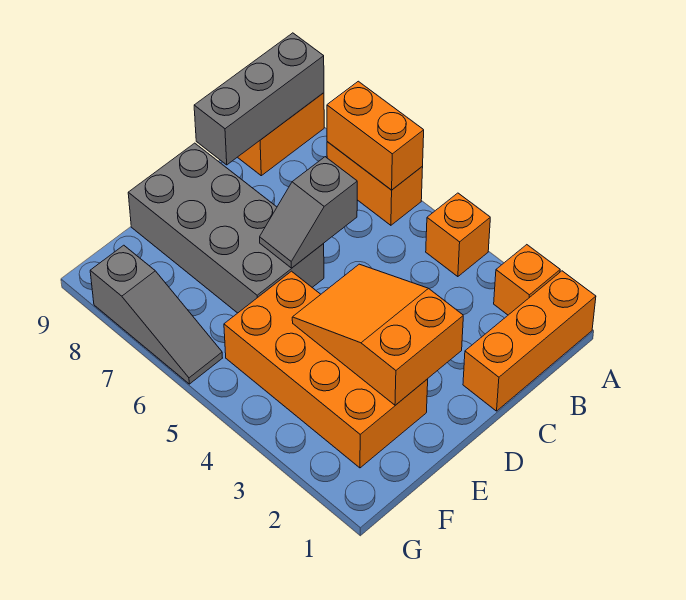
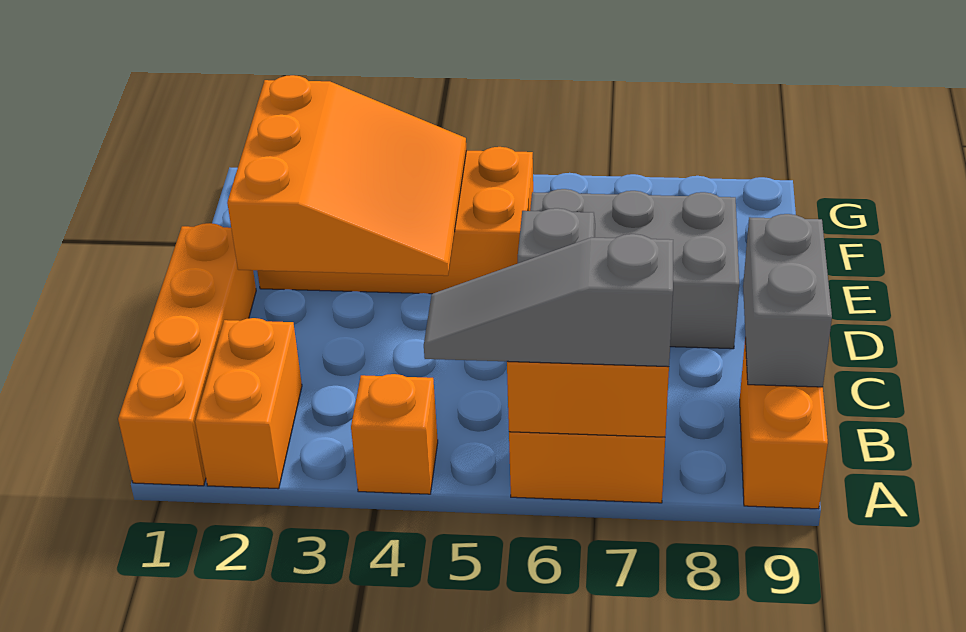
orange 1x3 brick [463,271,596,411] -> orange 1x4 brick [118,223,256,486]
orange 1x1 brick [494,245,560,315] -> orange 1x2 brick [195,318,302,489]
grey 1x3 brick [194,33,324,165] -> grey 1x2 brick [743,214,832,387]
orange 2x3 slope [292,264,463,405] -> orange 3x3 slope [227,75,466,276]
grey 2x4 brick [128,143,324,313] -> grey 2x3 brick [530,189,739,349]
grey 1x3 slope [90,245,222,384] -> grey 1x3 slope moved to [424,234,673,367]

